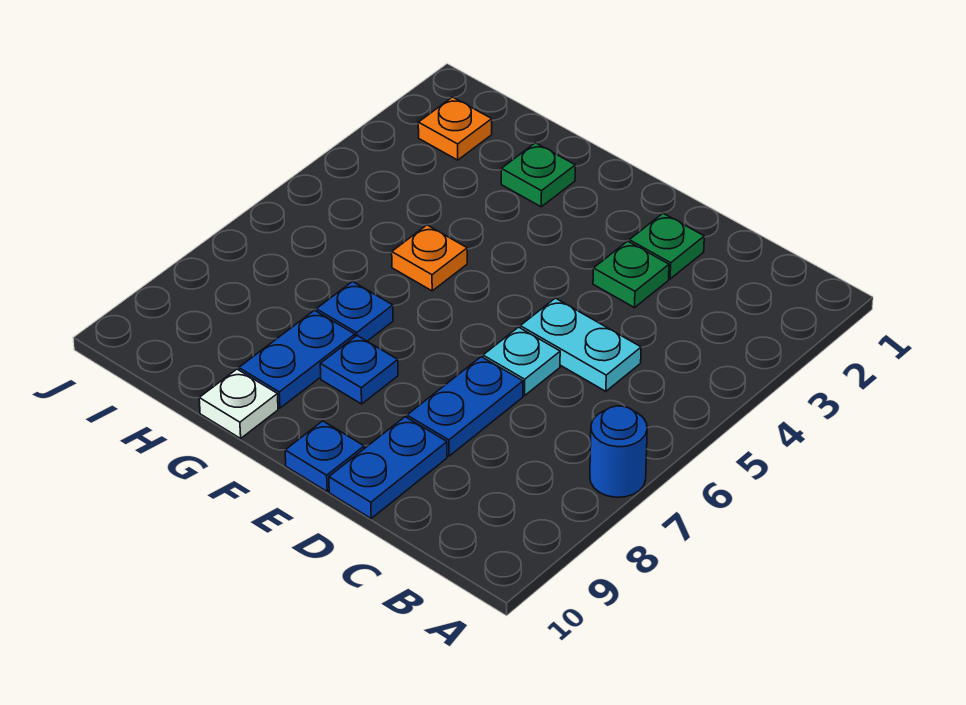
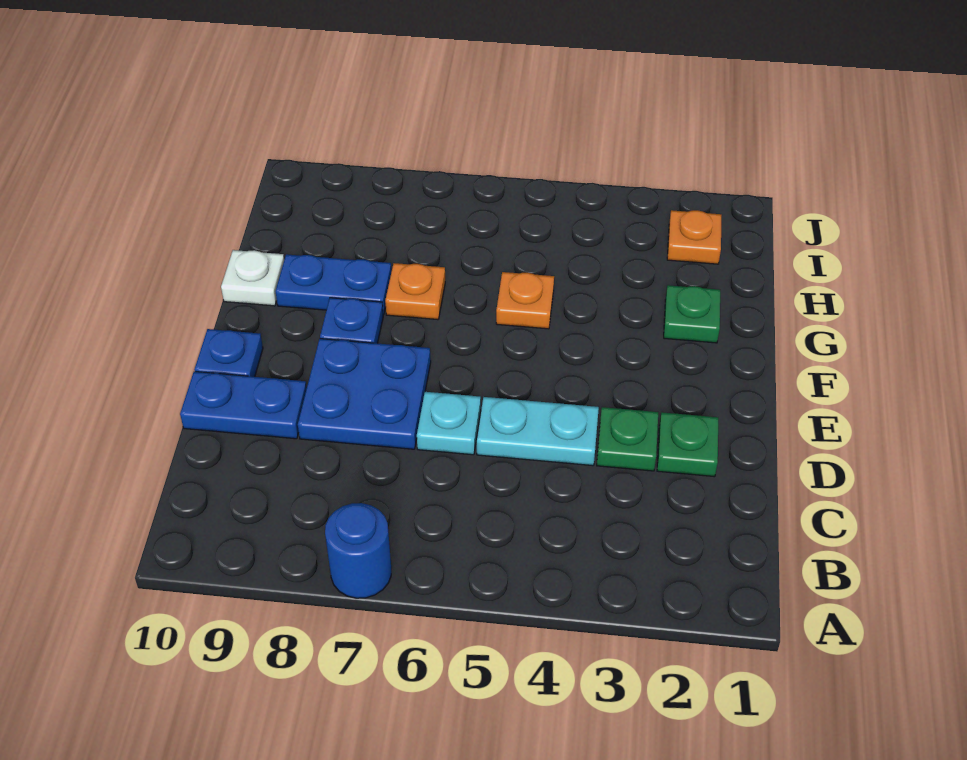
cyan 1x2 plate [520,298,641,391] -> cyan 1x2 plate turned to [477,397,599,466]
blue 1x2 plate [407,357,523,456] -> blue 2x2 plate [298,339,431,449]
blue 1x1 plate [316,282,393,341] -> orange 1x1 plate [385,263,445,320]

